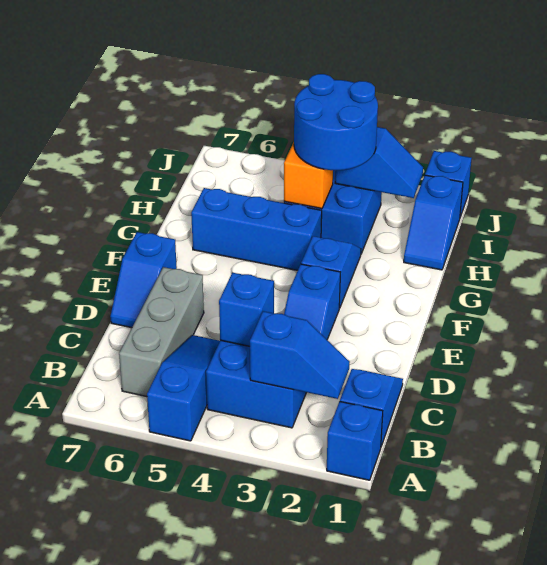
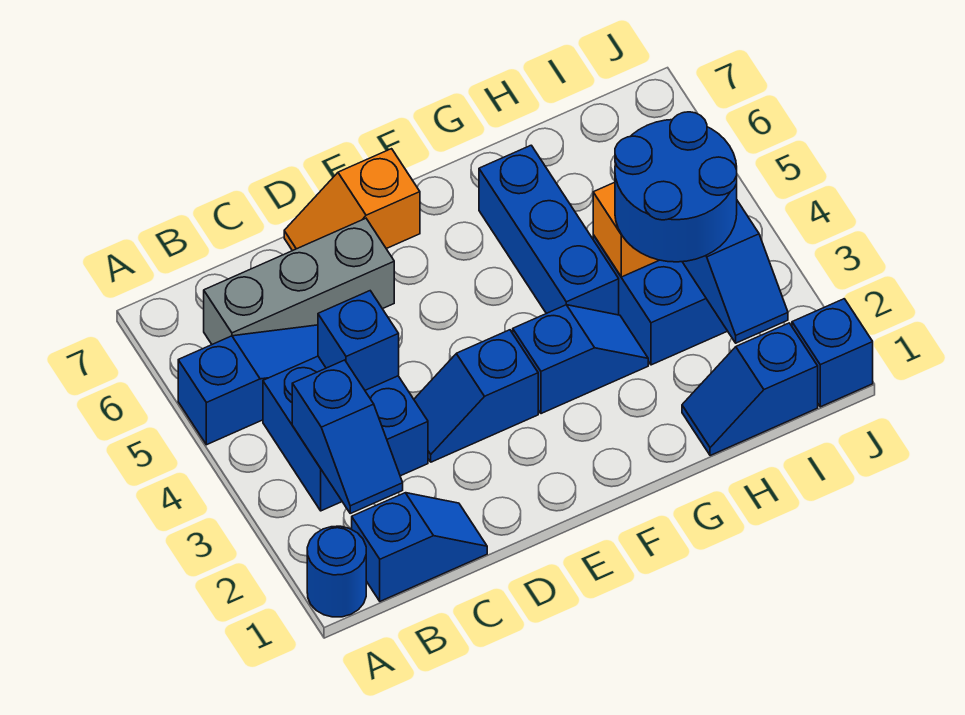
blue 1x1 brick [327,402,383,480] -> blue 1x1 round brick [307,526,366,617]
blue 1x2 slope [110,232,177,328] -> orange 1x2 slope [284,149,420,251]

